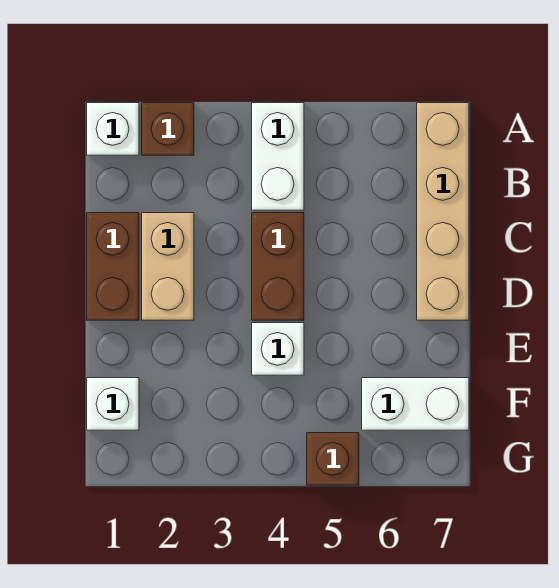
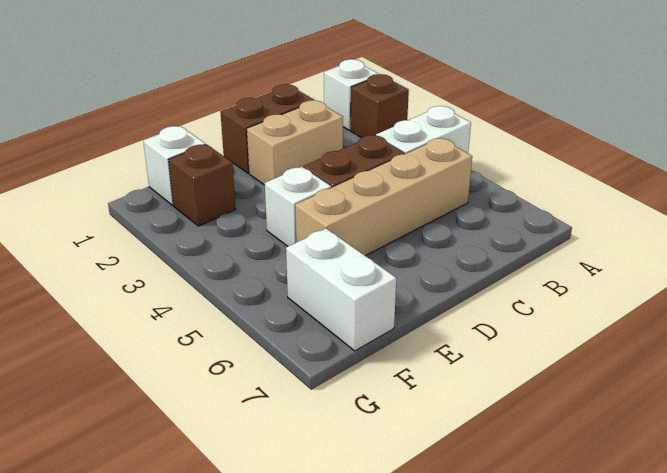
tan 1x4 brick [417,103,469,320] -> tan 1x4 brick moved to [295,138,472,256]
brown 1x1 brick [307,433,359,485] -> brown 1x1 brick moved to [169,144,236,226]

